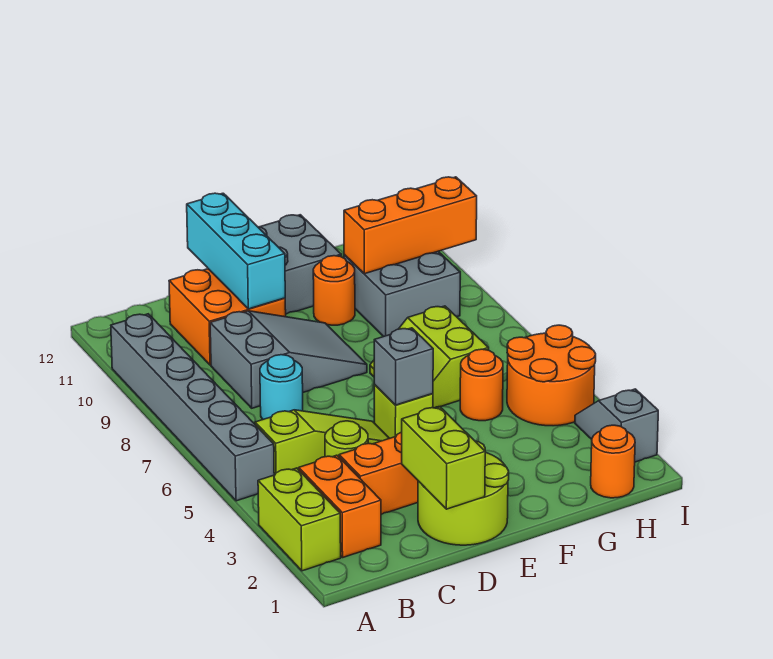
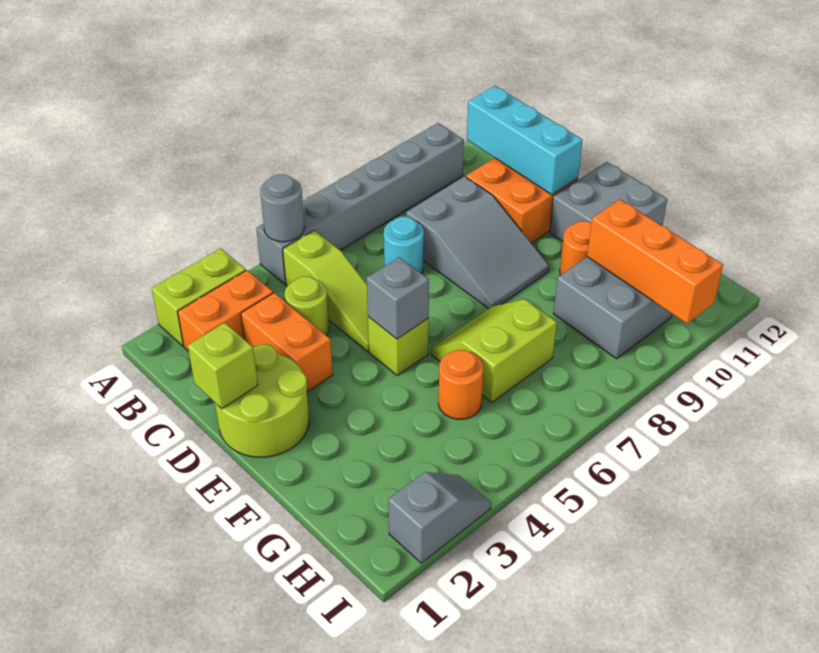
none -> grey 1x1 round brick [260,174,304,242]
lime 1x2 brick [402,407,485,509] -> lime 1x1 brick [188,323,258,409]
cyan 1x3 brick [187,193,285,309] -> cyan 1x3 brick turned to [467,86,583,195]
orange 1x1 round brick [591,425,635,498] -> none
orange 2x2 round brick [507,325,596,426] -> none

